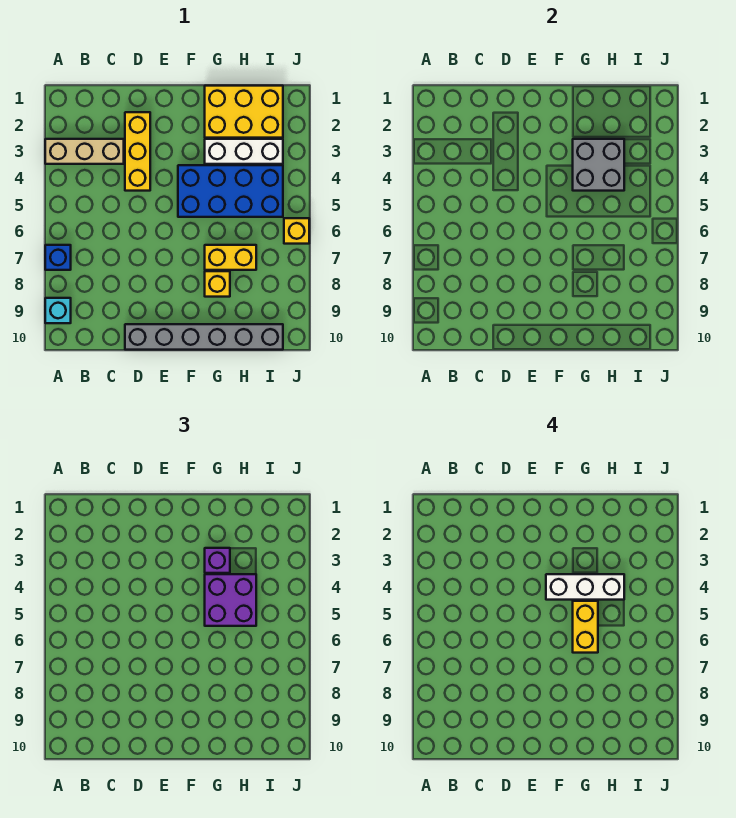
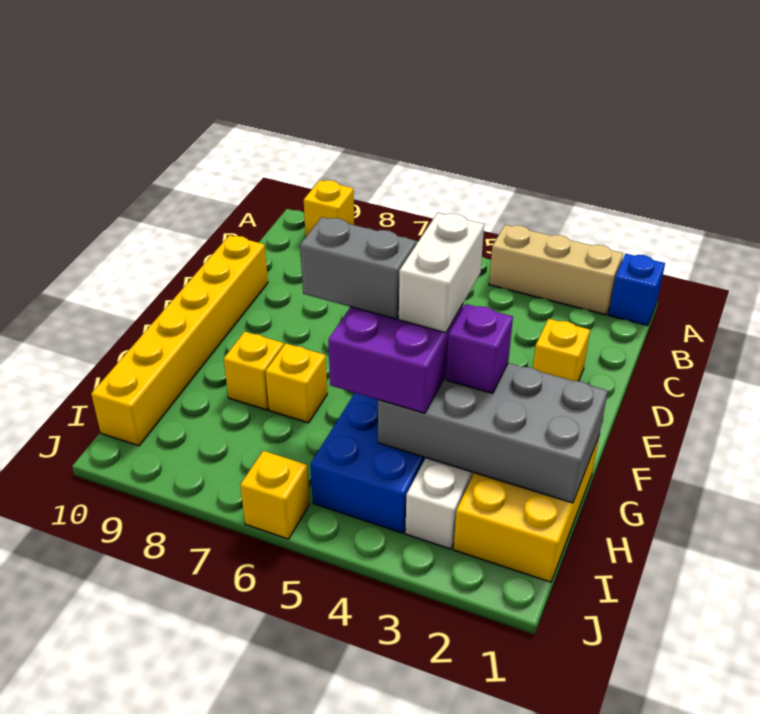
tan 1x3 brick [45,139,124,164] -> tan 1x3 brick turned to [489,225,623,315]
blue 1x1 brick [45,245,71,270] -> blue 1x1 brick moved to [609,254,665,326]
cyan 1x1 brick [45,298,71,323] -> yellow 1x1 brick [304,180,354,236]
yellow 1x3 brick [125,112,150,191] -> yellow 1x1 brick [533,319,590,381]
grey 1x6 brick [125,324,283,350] -> yellow 1x6 brick [91,235,268,446]
white 1x3 brick [546,574,624,600] -> white 1x2 brick [399,213,484,333]
grey 2x2 brick [573,139,624,191] -> grey 2x4 brick [378,363,608,503]
yellow 1x2 brick [573,601,598,653] -> grey 1x2 brick [300,217,416,319]
yellow 1x2 brick [205,245,256,270] -> yellow 1x1 brick [265,343,327,423]

